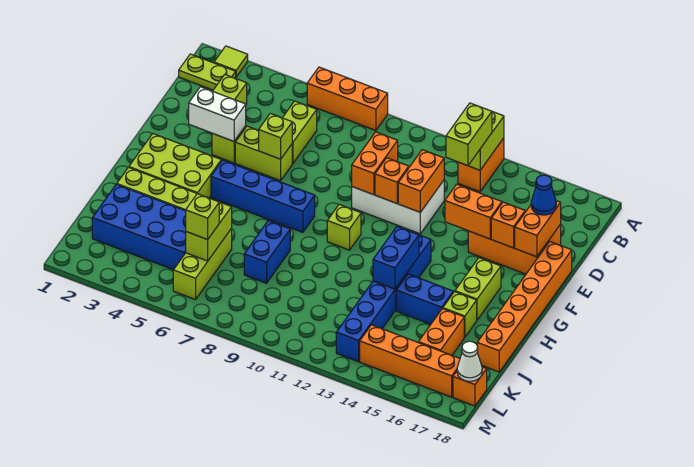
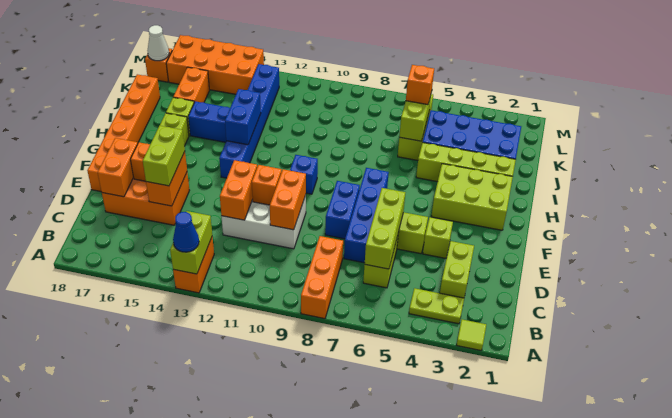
orange 1x3 brick [307,67,388,130] -> orange 1x3 brick turned to [301,236,343,319]
lime 1x2 plate [179,54,236,90] -> lime 1x2 plate moved to [409,288,464,324]
lime 1x2 brick [446,103,492,166] -> lime 1x2 brick moved to [143,126,185,186]
blue 1x1 cone [531,175,556,215] -> blue 1x1 cone moved to [173,212,199,252]
white 1x2 brick [189,87,246,141] -> none
lime 1x1 brick [259,113,292,159] -> lime 1x3 brick [365,188,405,269]
orange 1x2 brick [445,184,502,239] -> orange 1x2 brick turned to [146,152,187,206]
blue 1x4 brick [211,160,315,232] -> blue 1x4 brick turned to [344,168,389,263]
lime 1x1 brick [327,205,361,250] -> blue 1x1 brick [290,155,318,194]
blue 1x2 brick [244,221,290,283] -> blue 1x2 brick moved to [325,181,360,239]
lime 1x1 brick [186,194,219,240] -> orange 1x1 brick [406,65,434,105]
orange 1x4 brick [360,325,460,397] -> orange 2x4 brick [166,35,264,94]

